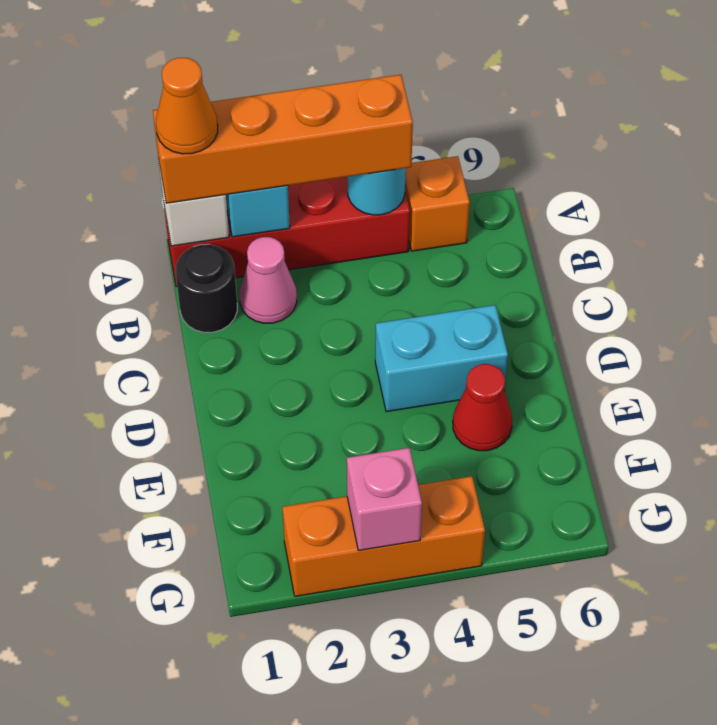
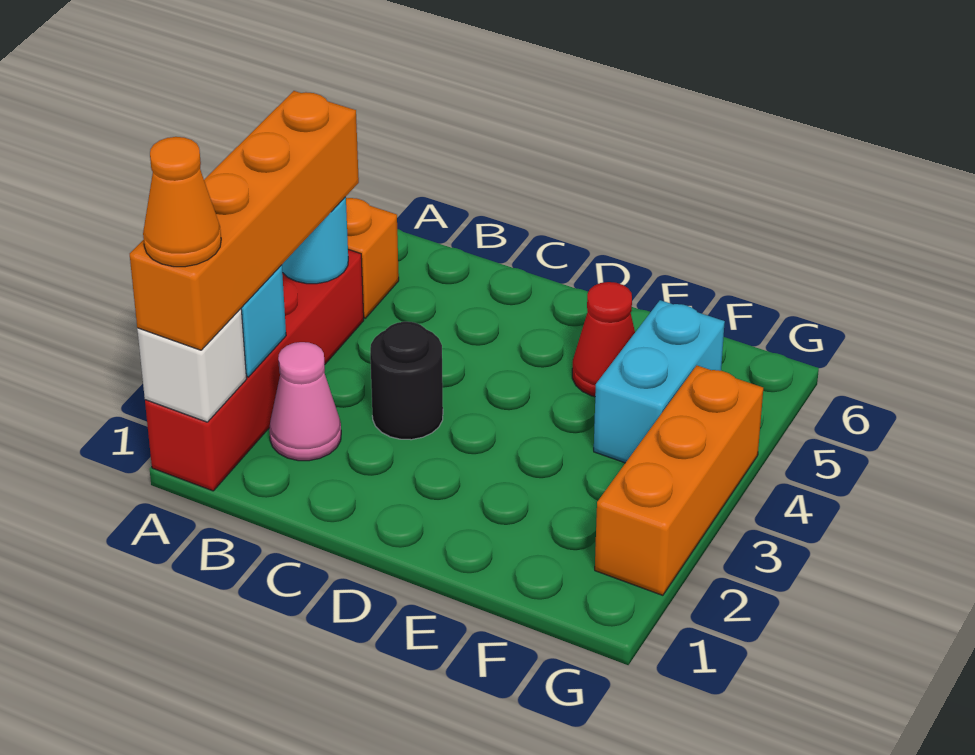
black 1x1 round brick [176,244,237,332] -> black 1x1 round brick moved to [370,322,443,440]
cyan 1x2 brick [375,305,508,412] -> cyan 1x2 brick moved to [594,300,725,463]
pink 1x1 brick [347,448,422,550] -> none

